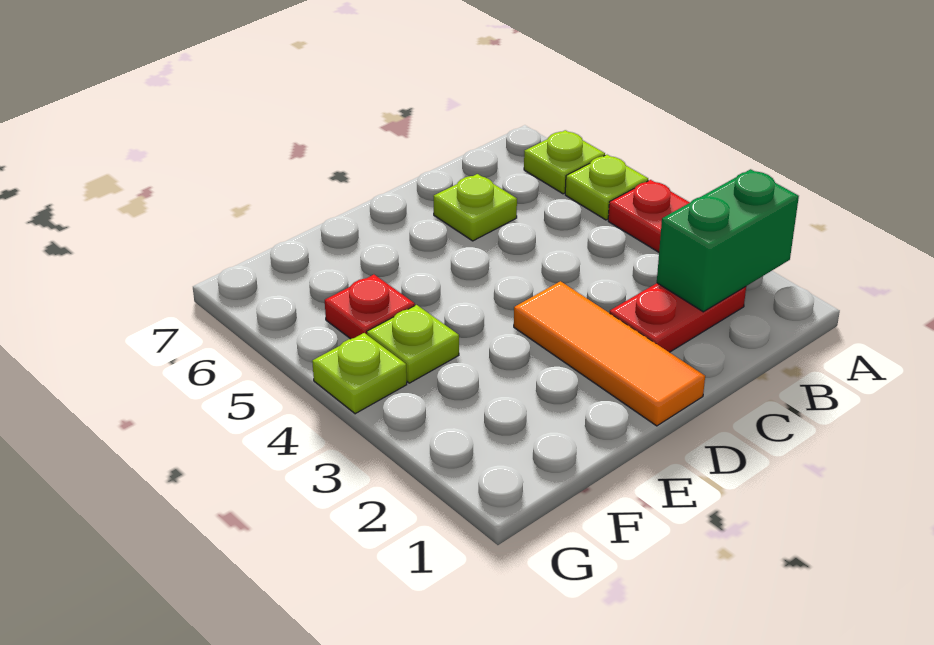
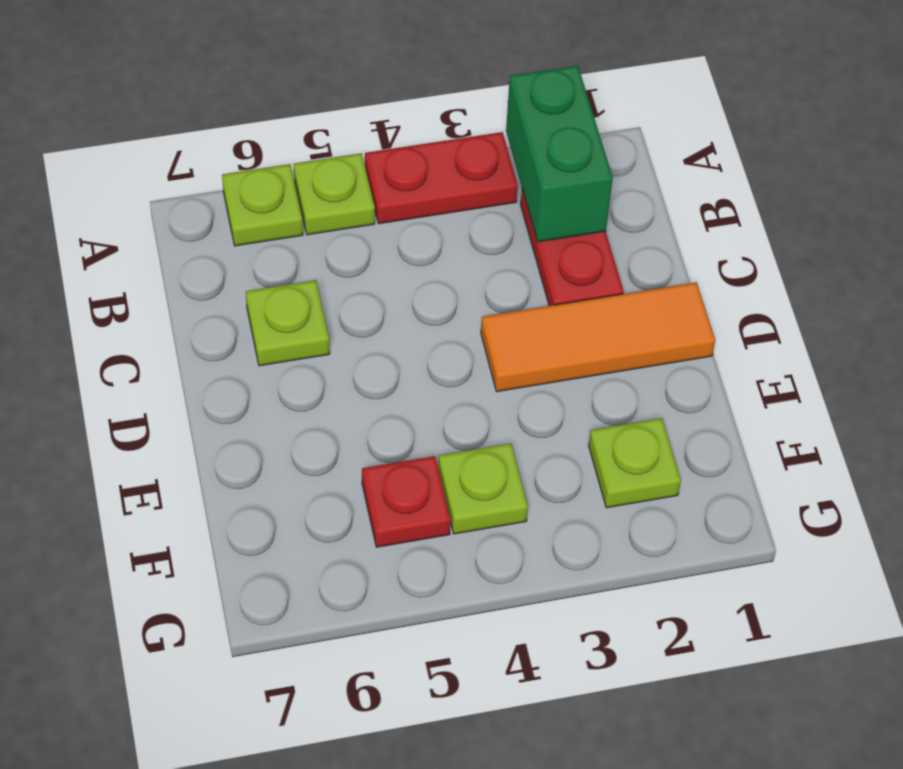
lime 1x1 plate [312,333,407,414] -> lime 1x1 plate moved to [589,418,681,508]

